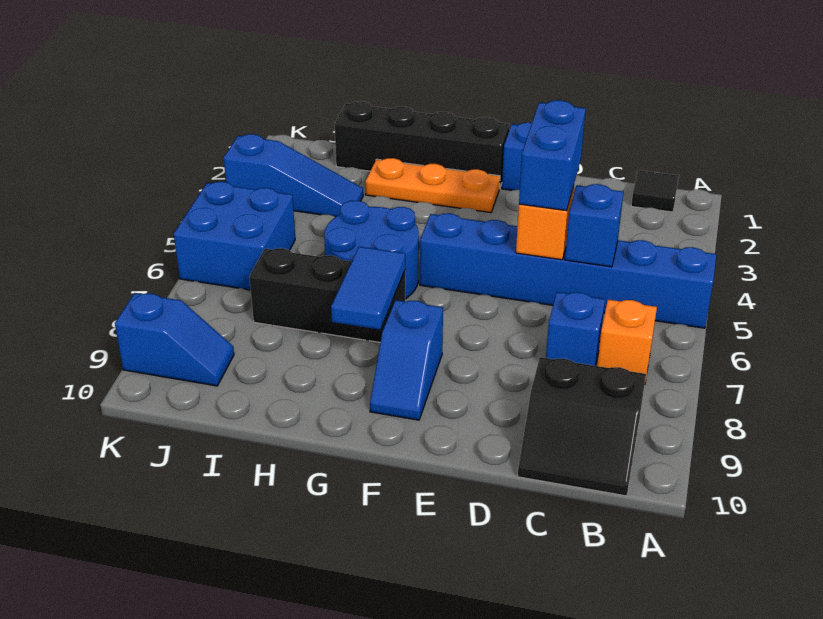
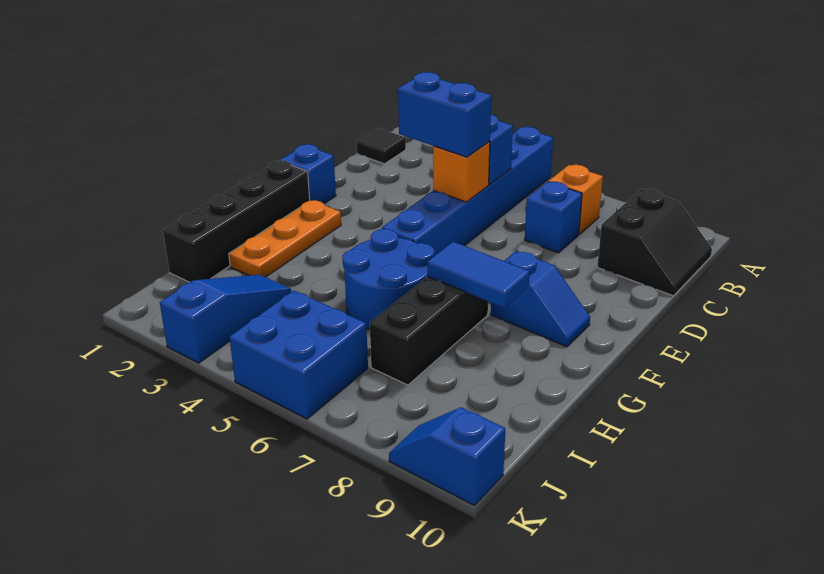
blue 1x2 slope [115,293,234,386] -> blue 1x2 slope turned to [389,407,505,505]

